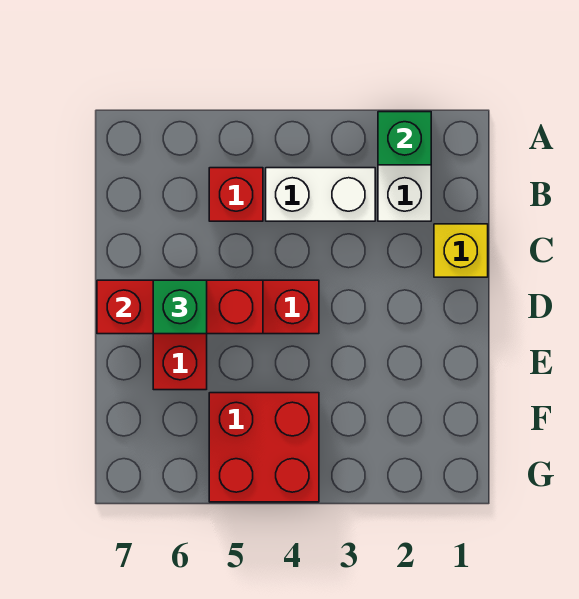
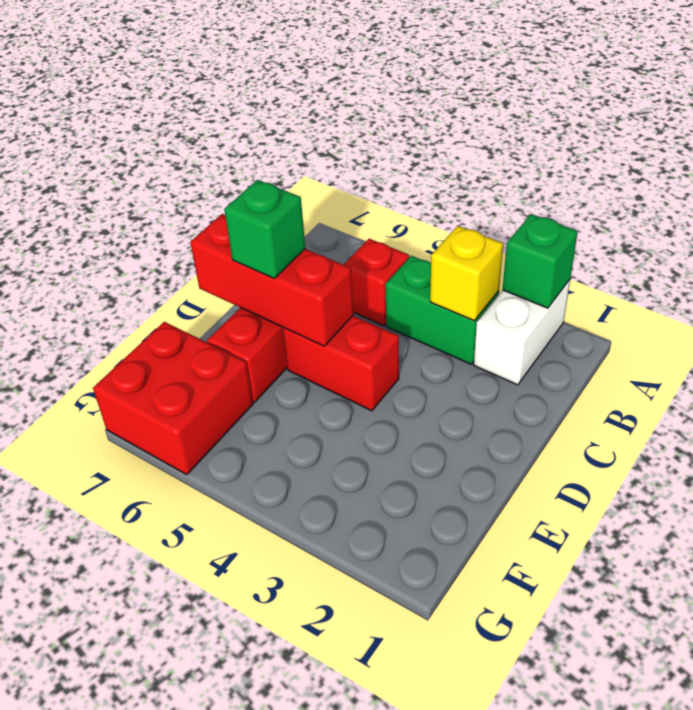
white 1x2 brick [266,168,375,221] -> green 1x2 brick [386,256,499,364]
yellow 1x1 brick [434,224,488,277] -> yellow 1x1 brick moved to [430,226,503,321]
red 2x2 brick [209,393,319,502] -> red 2x2 brick moved to [93,322,253,475]

